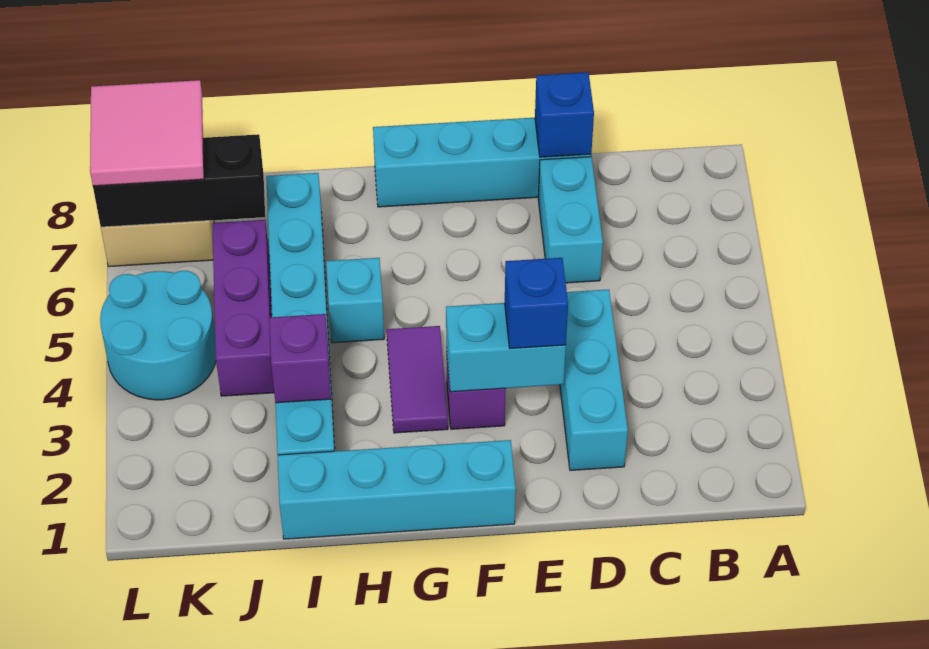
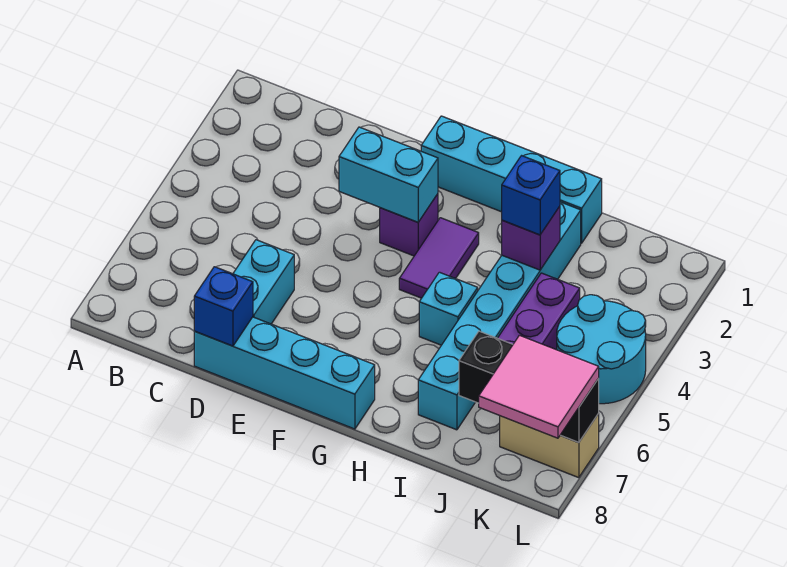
cyan 1x3 brick [560,289,628,470] -> none
blue 1x1 brick [505,258,568,349] -> blue 1x1 brick moved to [502,156,560,235]

